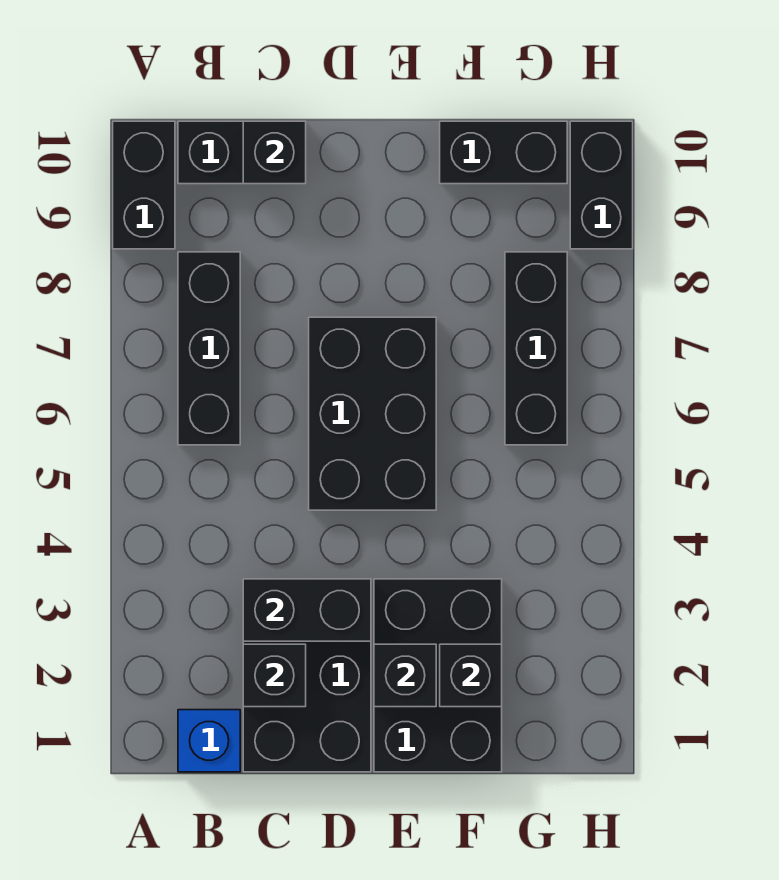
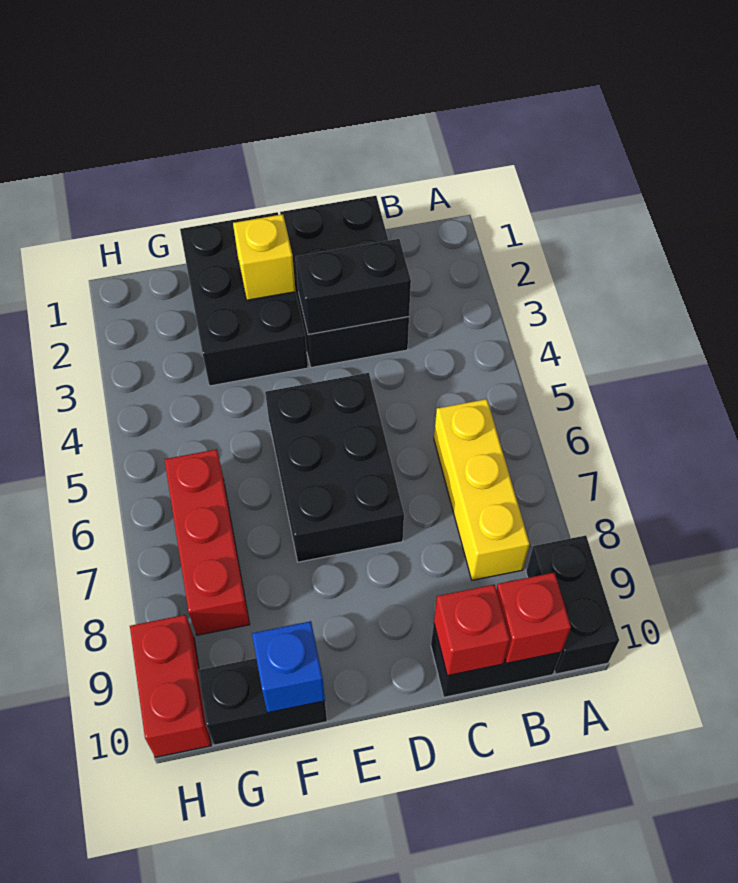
blue 1x1 brick [178,710,240,772] -> blue 1x1 brick moved to [252,621,325,713]
black 1x3 brick [178,252,240,445] -> yellow 1x3 brick [434,399,530,580]
none -> red 1x1 brick [496,573,571,663]
black 1x1 brick [243,644,306,707] -> none
black 1x1 brick [243,121,306,184] -> red 1x1 brick [434,585,510,676]
black 1x1 brick [374,644,436,707] -> yellow 1x1 brick [233,214,296,300]
black 1x1 brick [440,644,502,707] -> none
black 1x3 brick [505,252,567,445] -> red 1x3 brick [164,449,250,635]
black 1x2 brick [570,121,633,249] -> red 1x2 brick [130,615,211,757]

